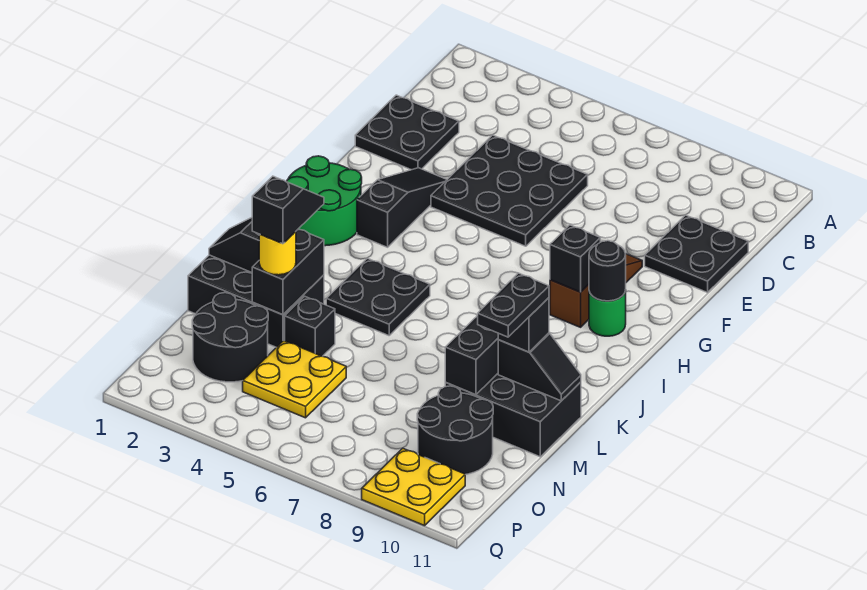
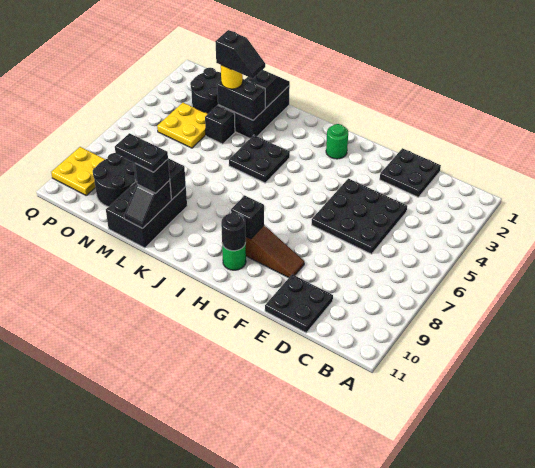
black 1x3 slope [357,168,447,247] -> none
green 2x2 round brick [287,156,362,246] -> green 1x1 round brick [326,124,348,159]

